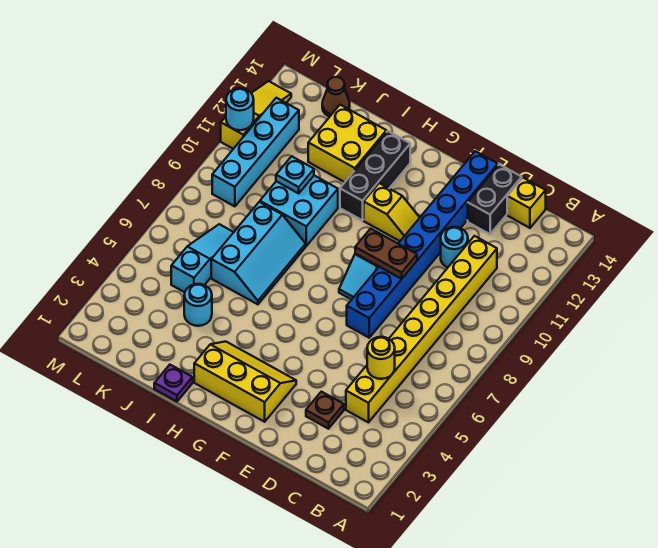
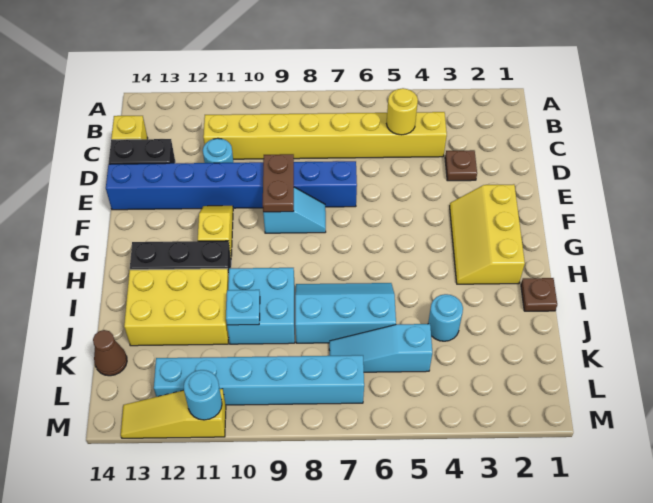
purple 1x1 plate [154,365,193,401] -> brown 1x1 plate [521,278,557,311]
yellow 2x2 brick [308,105,386,182] -> yellow 2x3 brick [124,269,229,346]
cyan 1x4 brick [212,98,299,206] -> cyan 1x6 brick [154,355,364,405]

